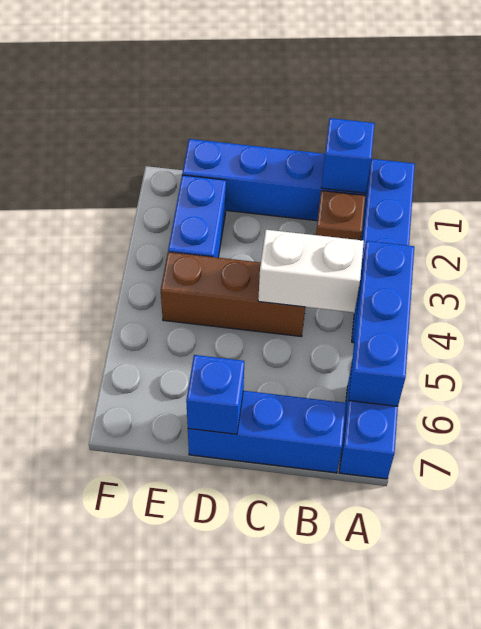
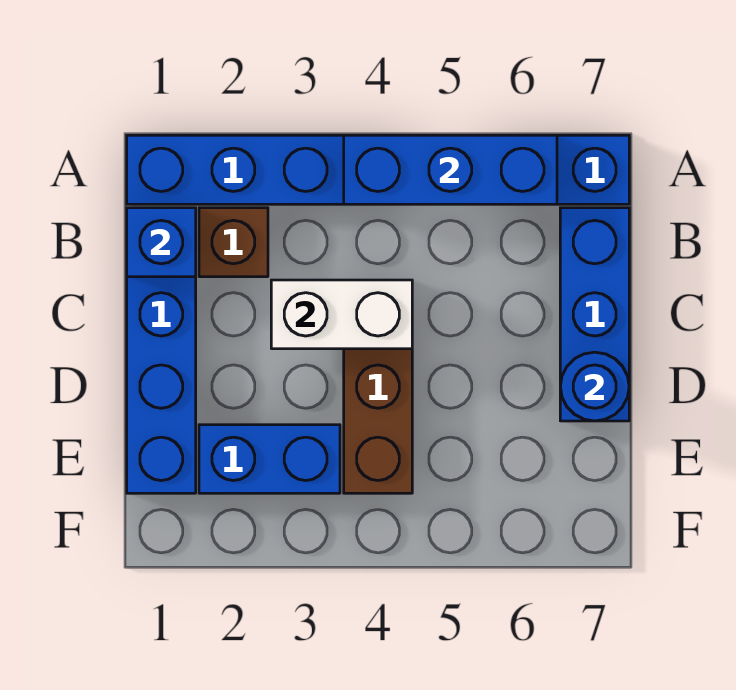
white 1x2 brick [258,230,364,313] -> white 1x2 brick turned to [271,280,412,349]
blue 1x1 brick [186,355,244,434] -> blue 1x1 round brick [560,352,629,421]

